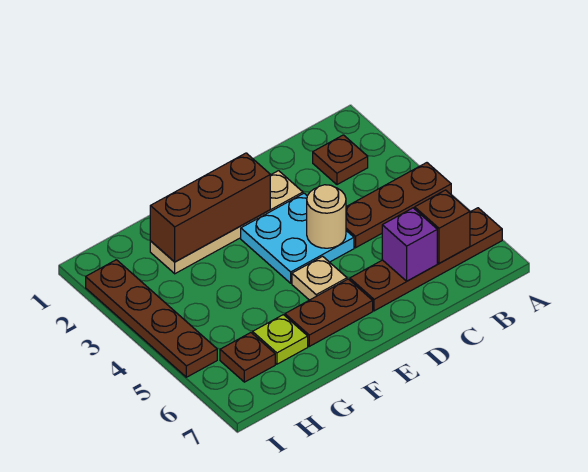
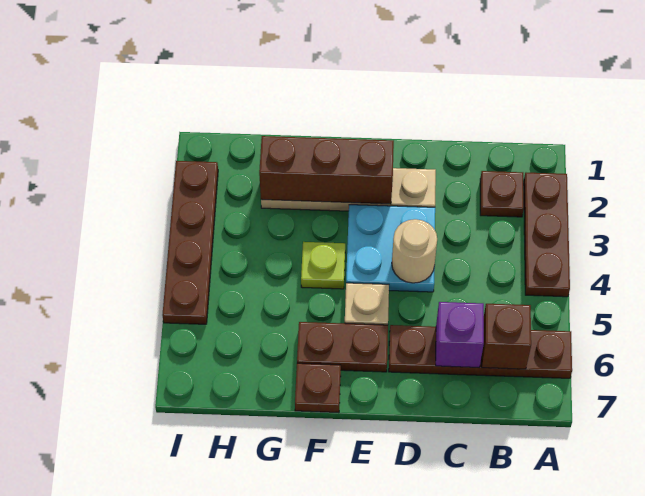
brown 1x3 plate [346,163,451,248] -> brown 1x3 plate turned to [524,173,570,297]
lime 1x1 plate [253,315,308,364] -> lime 1x1 plate moved to [301,242,345,289]
brown 1x1 plate [220,333,275,382] -> brown 1x1 plate moved to [295,363,341,412]

